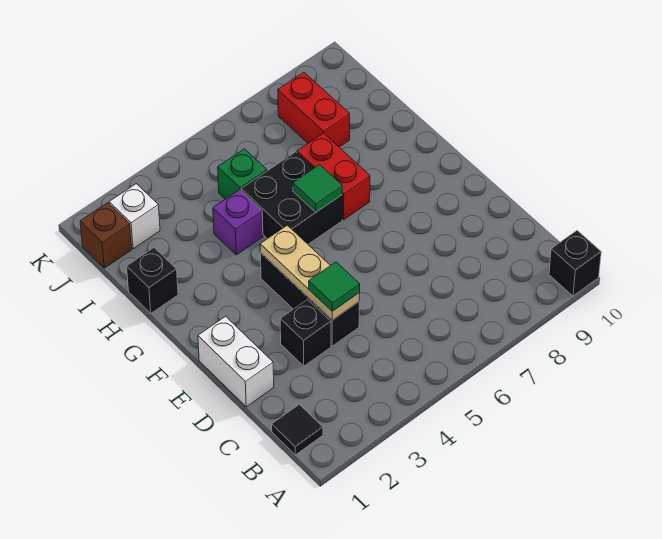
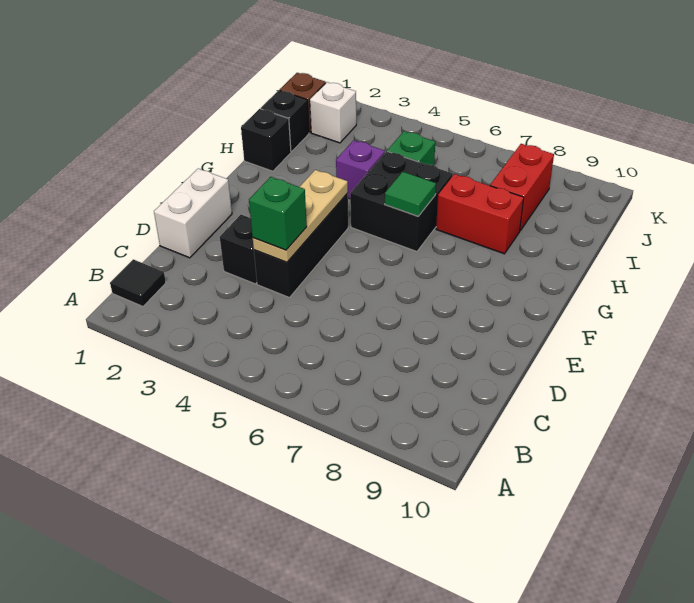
black 1x1 brick [549,230,601,296] -> black 1x1 brick moved to [261,90,309,152]
green 1x1 tile [309,262,360,311] -> green 1x1 brick [249,177,307,250]
red 1x2 brick [297,133,370,220] -> red 1x2 brick turned to [436,174,524,254]

